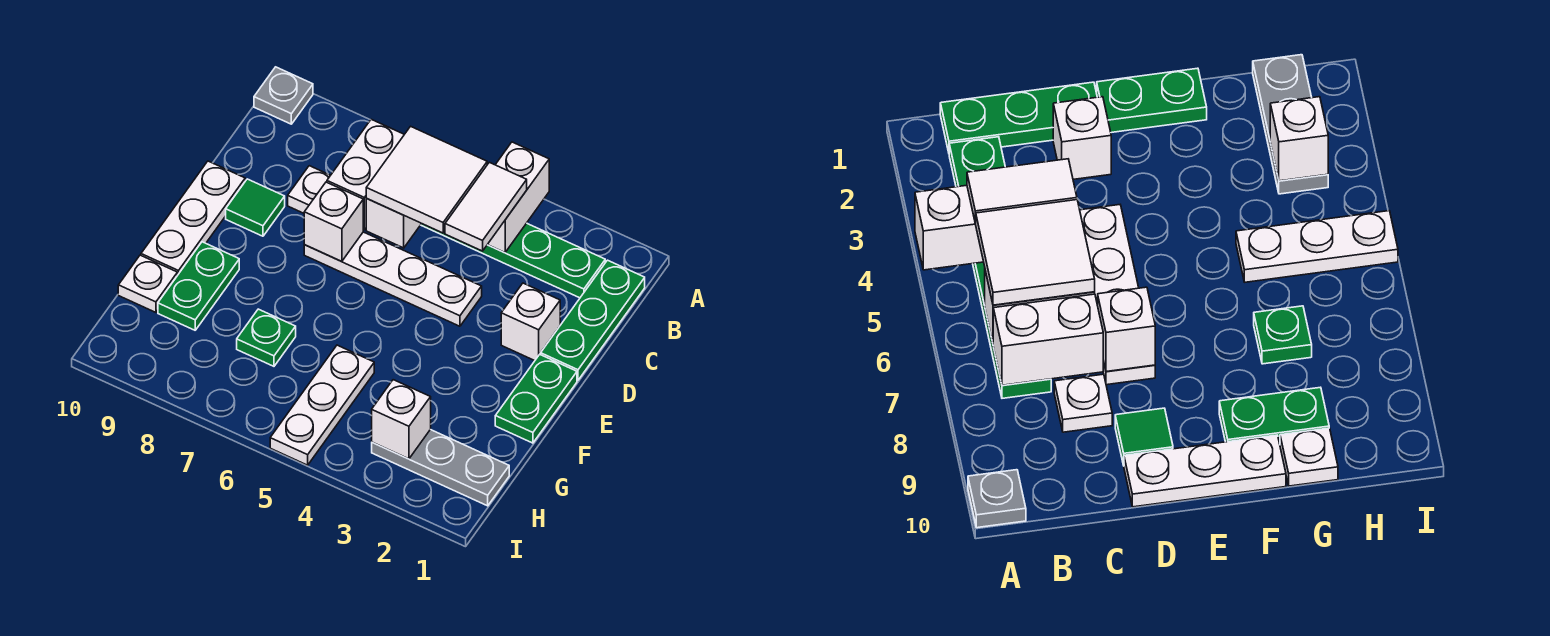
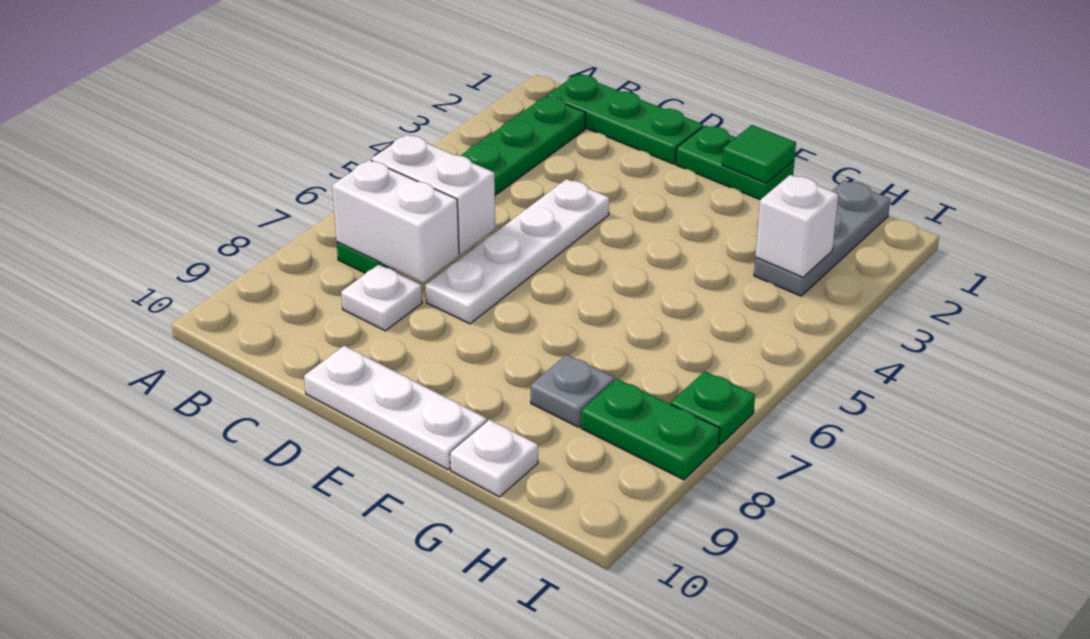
white 1x2 brick [487,142,549,253] -> none
grey 1x1 plate [254,67,313,124] -> grey 1x1 plate moved to [530,355,615,427]
white 1x2 tile [445,162,527,251] -> none
white 2x2 tile [366,126,487,233] -> none
white 1x1 brick [501,283,560,361] -> none
white 1x1 brick [304,182,363,262] -> none
green 1x1 tile [226,179,285,236] -> green 1x1 tile moved to [722,125,796,183]
green 1x2 plate [158,242,239,330] -> green 1x2 plate moved to [581,379,720,480]
white 1x3 plate [270,345,374,465] -> none
green 1x1 plate [237,309,296,366] -> green 1x1 plate moved to [671,371,755,445]

